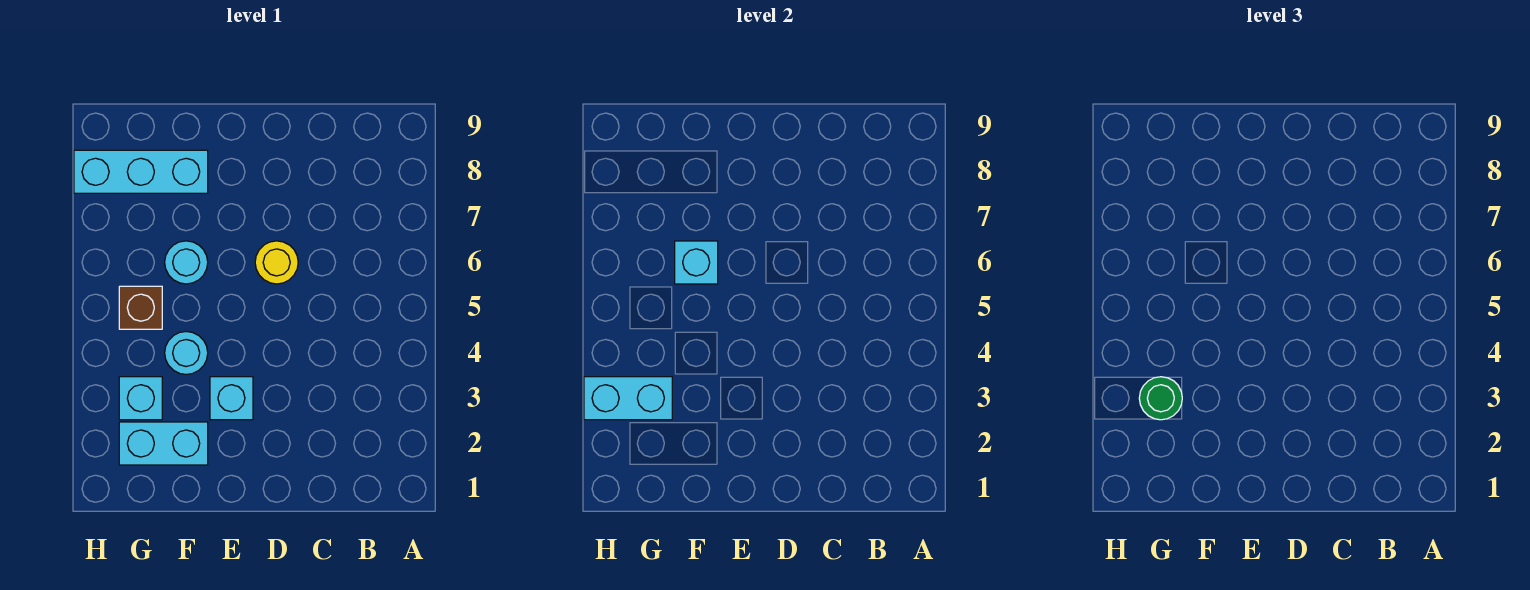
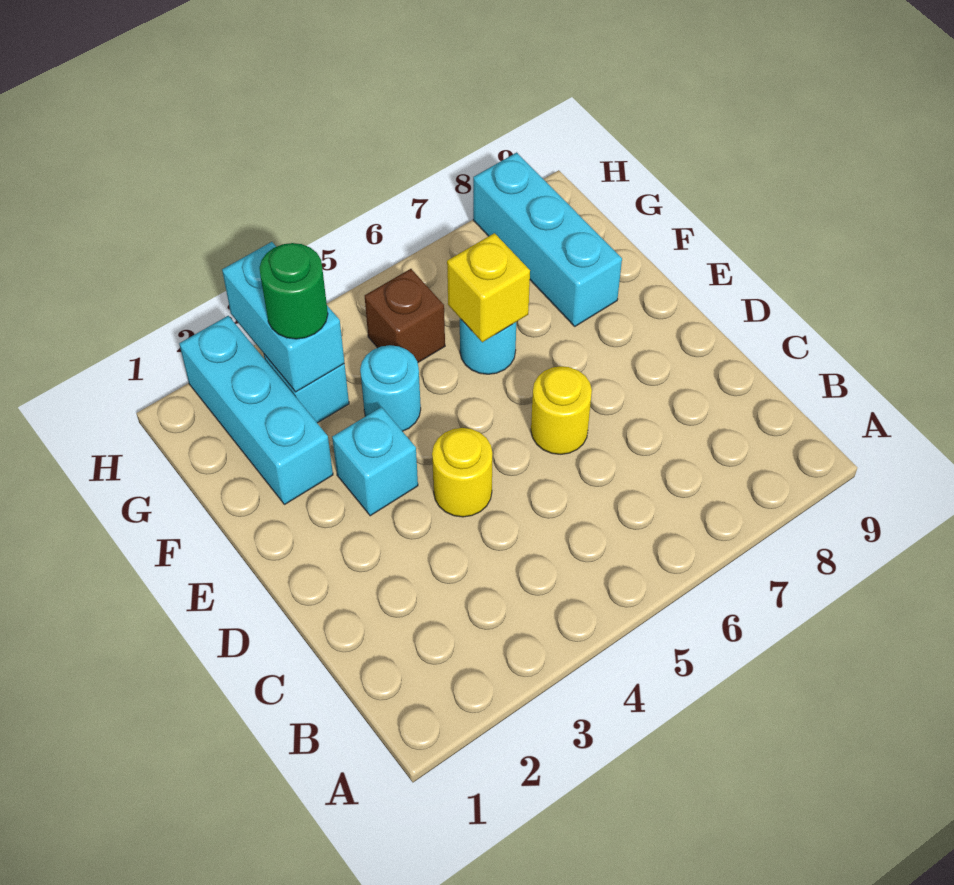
none -> yellow 1x1 round brick [432,428,492,517]
cyan 1x2 brick [119,422,208,465] -> cyan 1x3 brick [179,316,333,505]
cyan 1x1 brick [675,241,718,284] -> yellow 1x1 brick [447,233,530,342]

